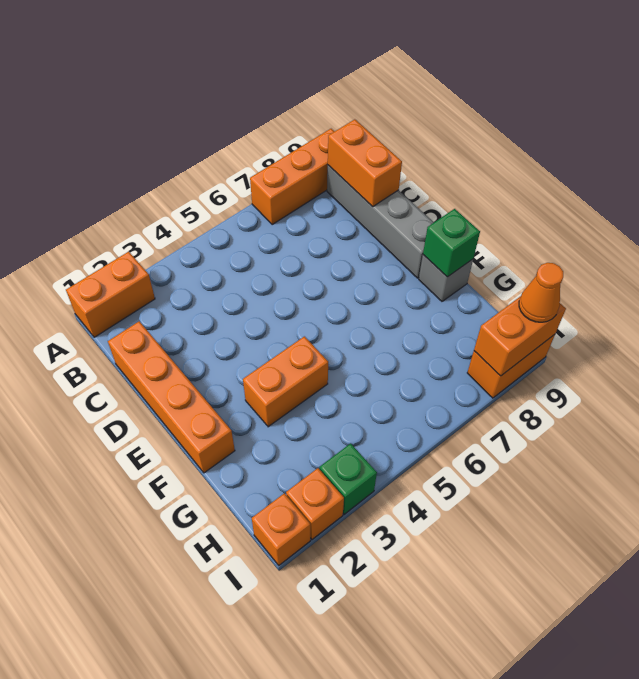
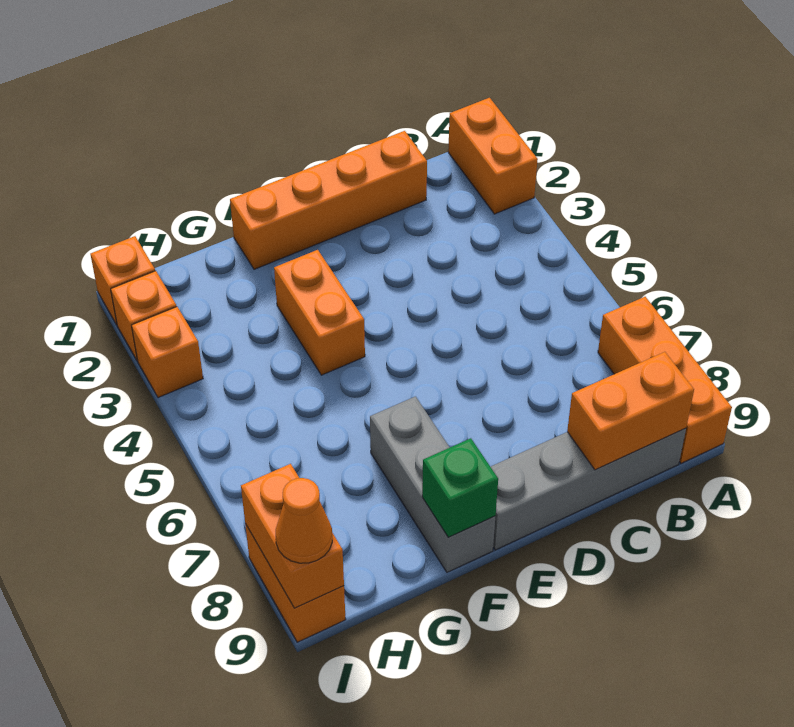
grey 1x1 brick [419,255,473,301] -> grey 1x3 brick [370,397,495,572]
green 1x1 brick [320,443,377,514] -> orange 1x1 brick [131,307,203,398]

